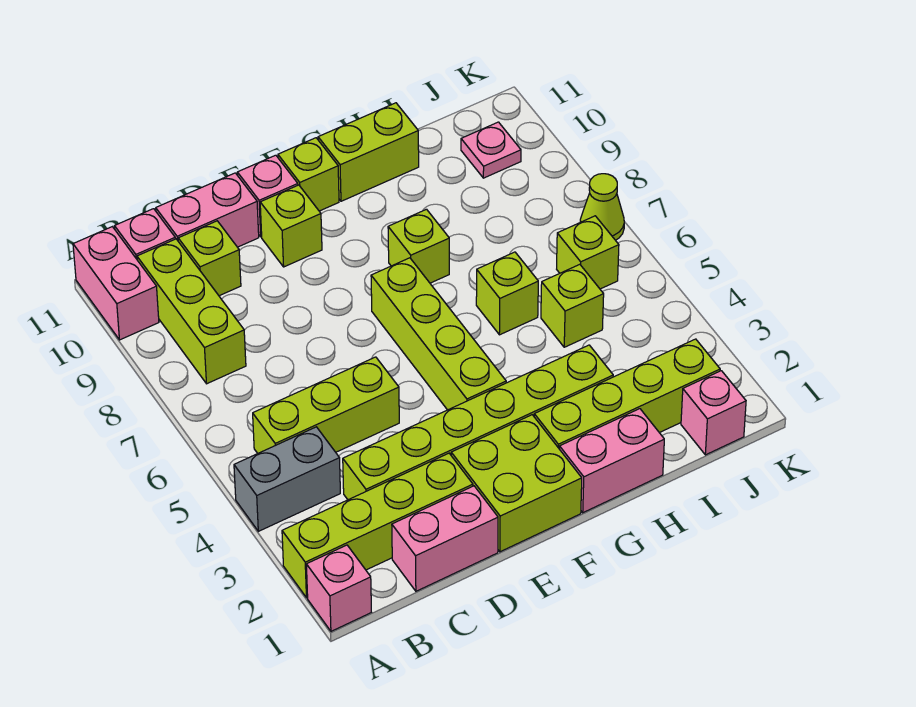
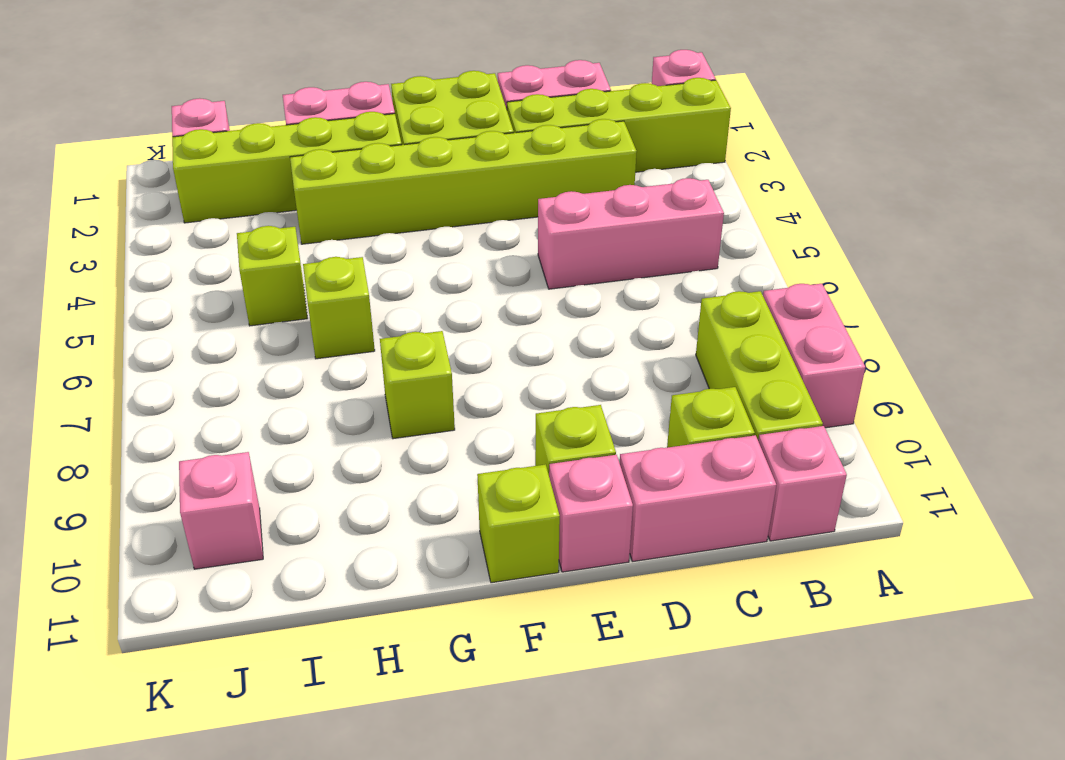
grey 1x2 brick [234,427,340,531] -> none
pink 1x2 brick [73,227,159,340] -> pink 1x2 brick moved to [763,284,865,428]
lime 1x3 brick [253,357,399,453] -> pink 1x3 brick [538,178,724,289]
lime 1x4 brick [371,258,506,410] -> none
lime 1x2 brick [318,103,419,201] -> none
lime 1x1 brick [557,216,619,289] -> none
pink 1x1 plate [461,122,521,178] -> pink 1x1 brick [179,452,263,569]
lime 1x1 cone [580,174,624,240] -> none

